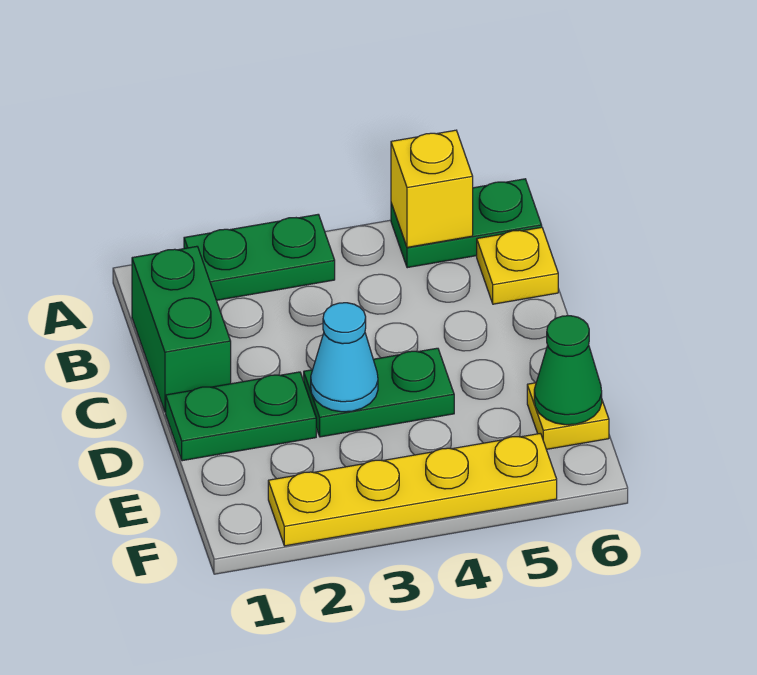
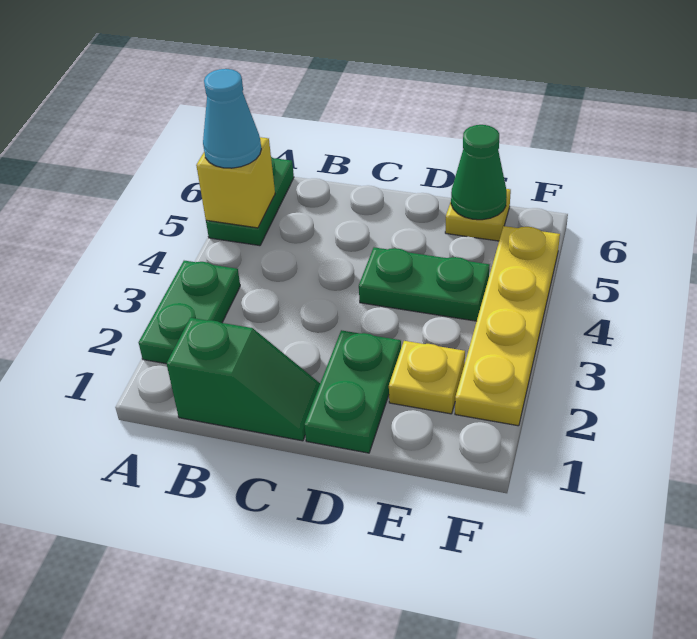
green 1x2 brick [132,246,231,412] -> green 1x2 slope [166,318,320,441]
yellow 1x1 plate [477,227,558,304] -> yellow 1x1 plate moved to [389,341,465,414]
green 1x2 plate [304,348,454,437] -> green 1x2 plate turned to [359,247,489,321]
cyan 1x1 cone [311,303,378,412] -> cyan 1x1 cone moved to [203,69,261,168]

